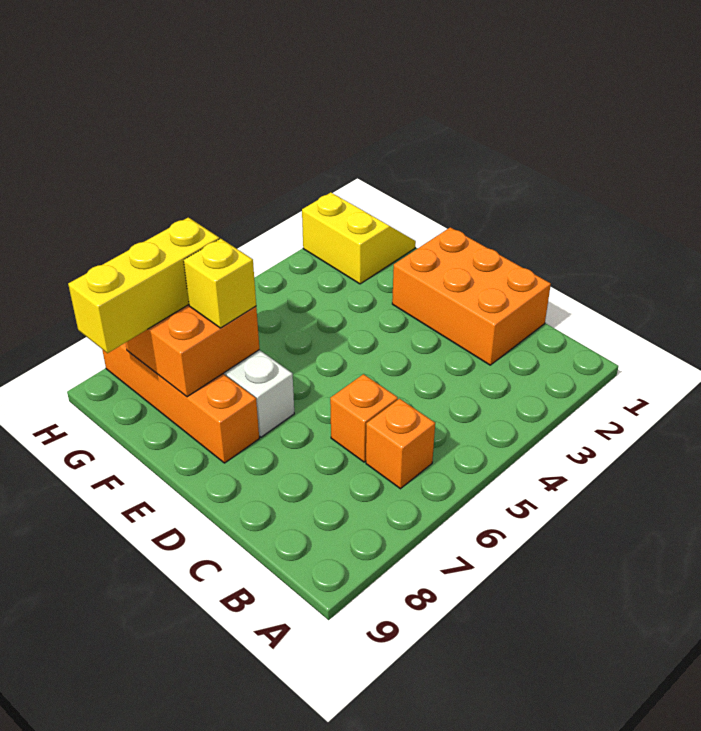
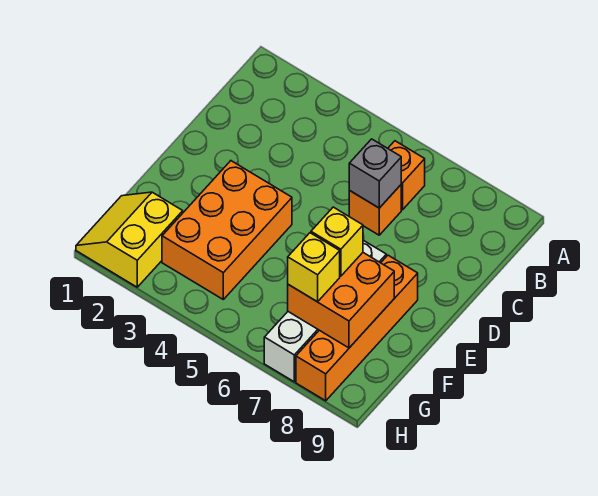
orange 2x3 brick [392,227,551,365] -> orange 2x3 brick moved to [162,161,292,299]
none -> grey 1x1 brick [349,139,401,208]
yellow 1x3 brick [68,217,219,353] -> yellow 1x1 brick [288,233,340,302]

